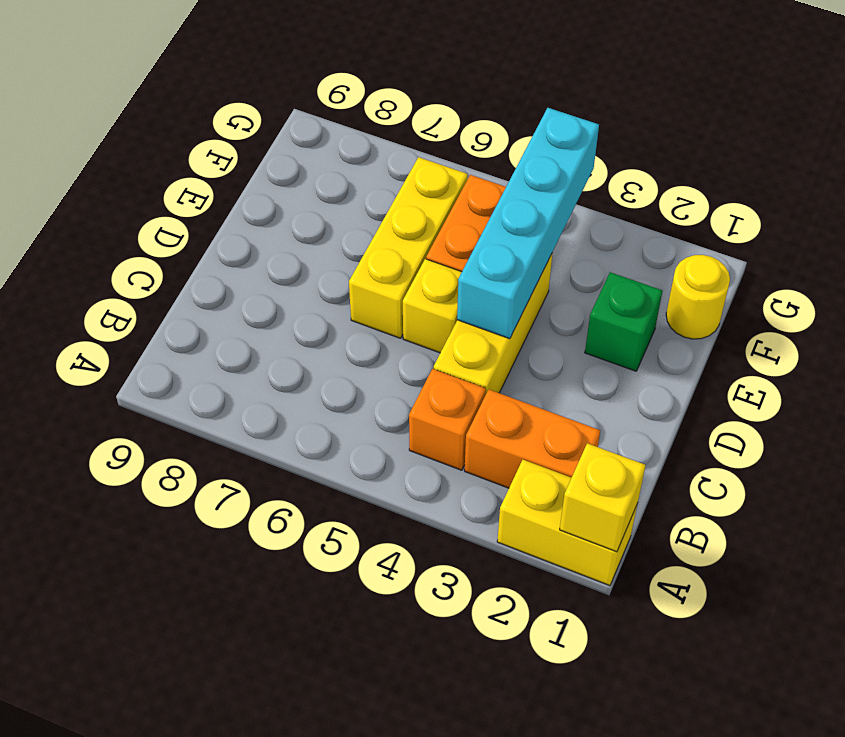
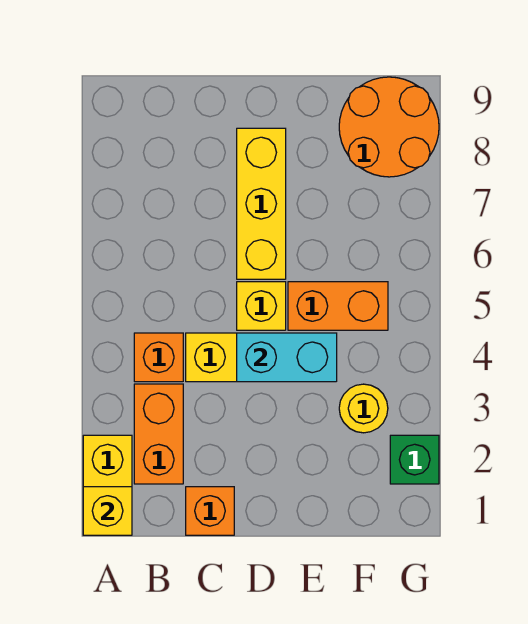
none -> orange 1x1 brick [186,487,234,535]
cyan 1x4 brick [457,108,599,339] -> cyan 1x2 brick [237,333,337,382]
yellow 1x3 brick [349,157,468,338] -> yellow 1x3 brick turned to [237,128,286,279]
green 1x1 brick [585,272,662,371] -> green 1x1 brick moved to [390,435,439,484]
yellow 1x1 round brick [666,255,730,339] -> yellow 1x1 round brick moved to [339,384,388,433]
none -> orange 2x2 round brick [339,77,439,177]

